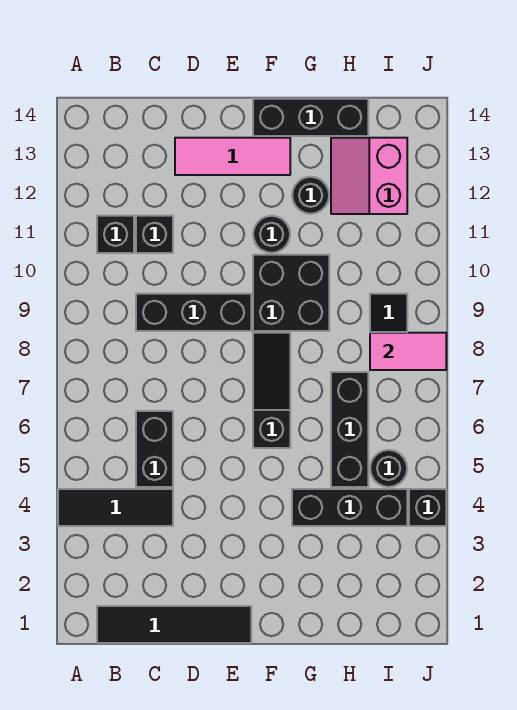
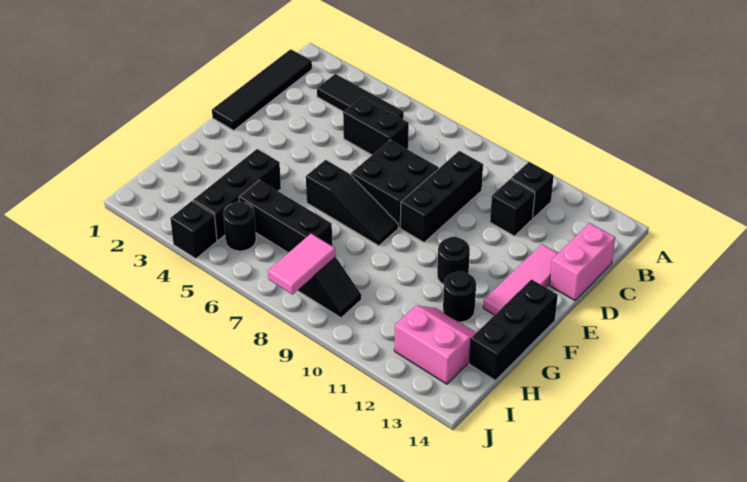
black 1x3 tile [58,489,173,526] -> black 1x3 tile turned to [317,74,404,119]
none -> pink 1x2 brick [549,223,615,300]
black 2x2 brick [253,255,329,331] -> black 2x2 brick moved to [351,140,439,228]

